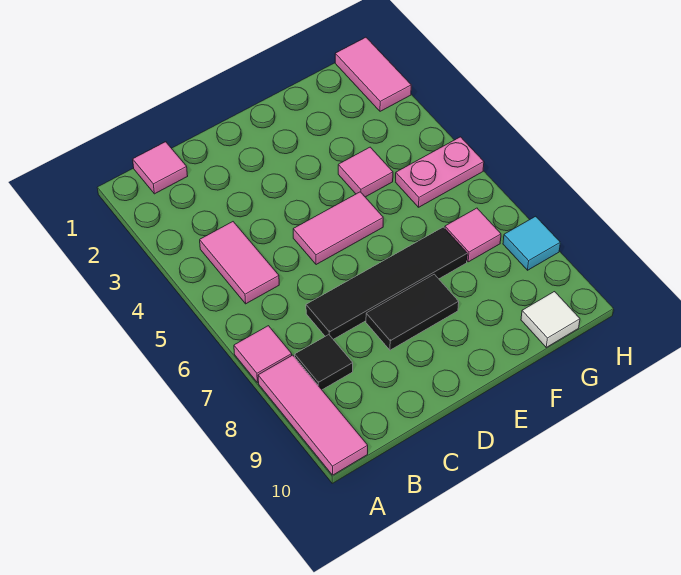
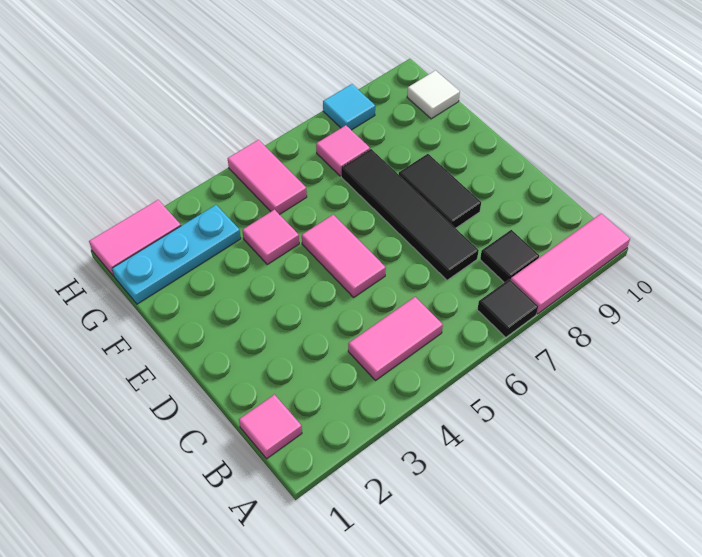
pink 1x1 tile [234,326,292,383] -> black 1x1 tile [477,279,538,337]
none -> cyan 1x3 plate [112,205,241,304]
pink 1x2 plate [396,137,484,207] -> pink 1x2 tile [228,140,307,215]

